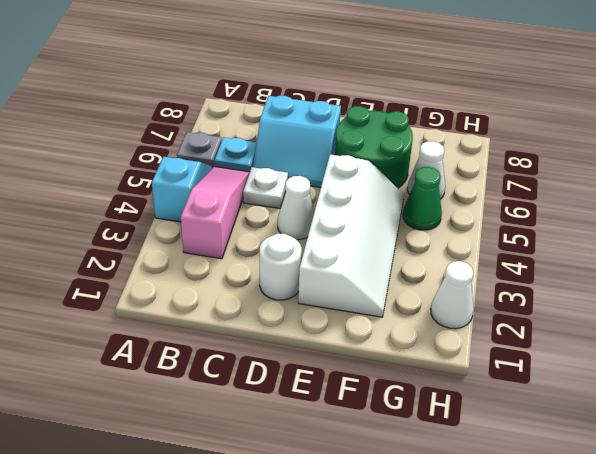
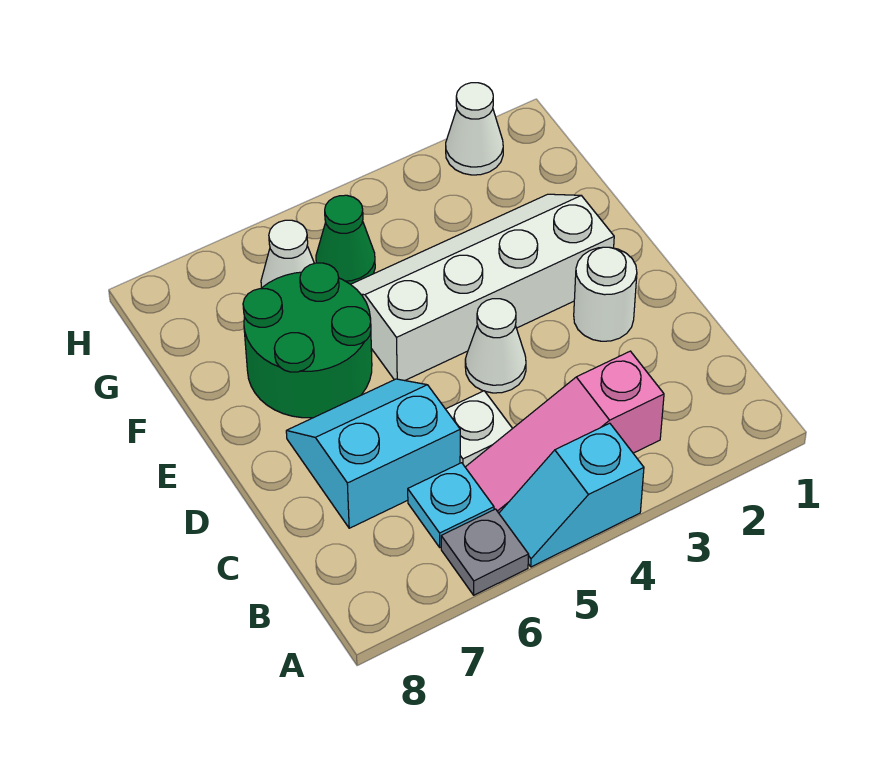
cyan 2x2 slope [253,96,341,187] -> cyan 2x2 slope turned to [286,379,460,528]

